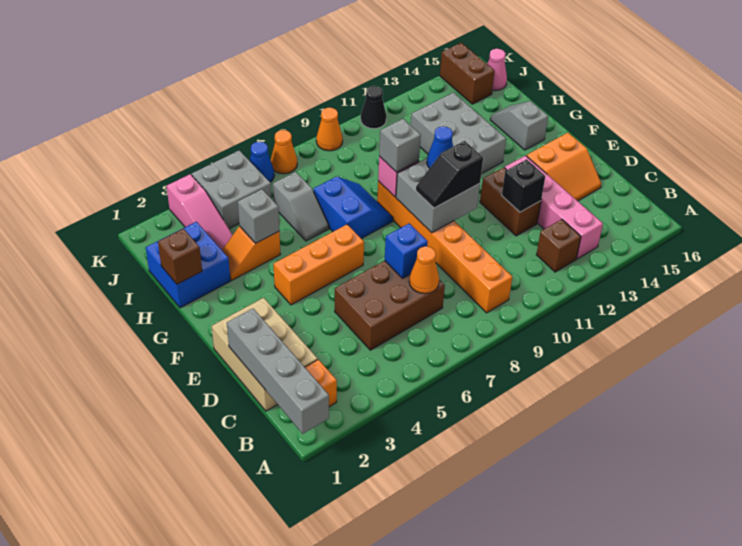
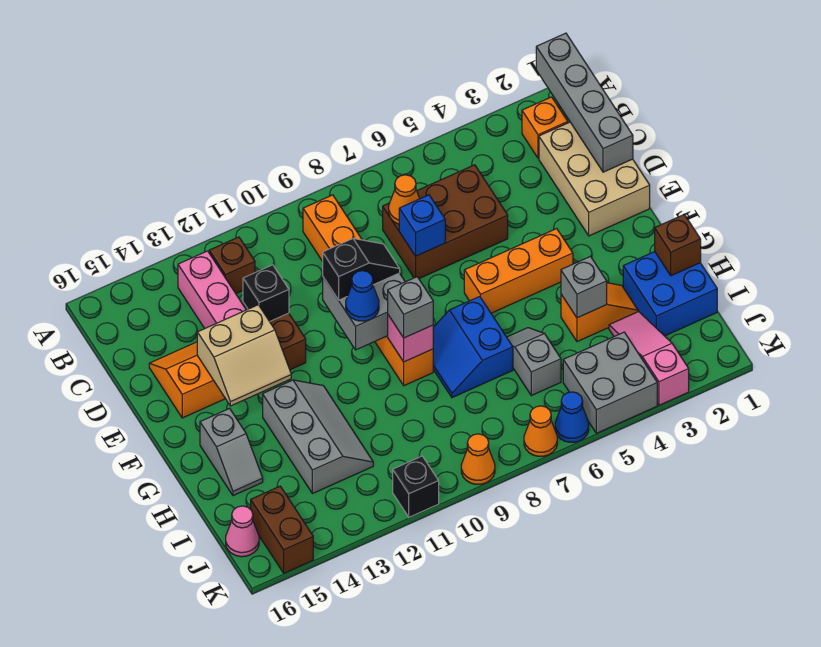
none -> tan 2x2 slope [197,305,291,406]
grey 2x3 brick [411,92,506,174] -> grey 2x3 slope [263,380,373,494]
black 1x1 cone [361,86,386,129] -> black 1x1 brick [393,456,439,517]

